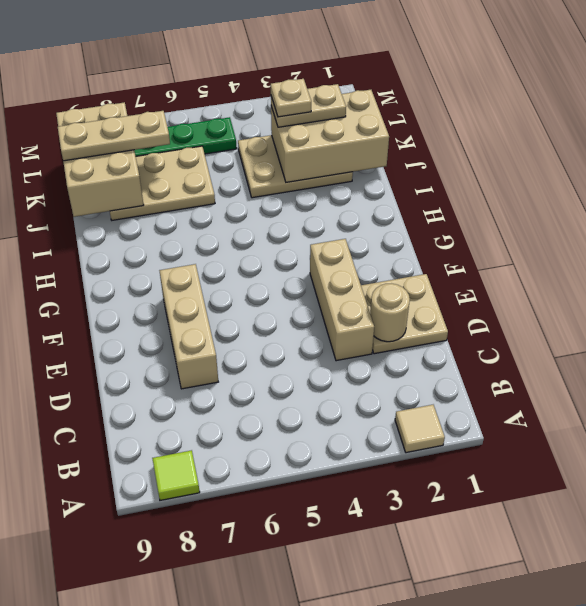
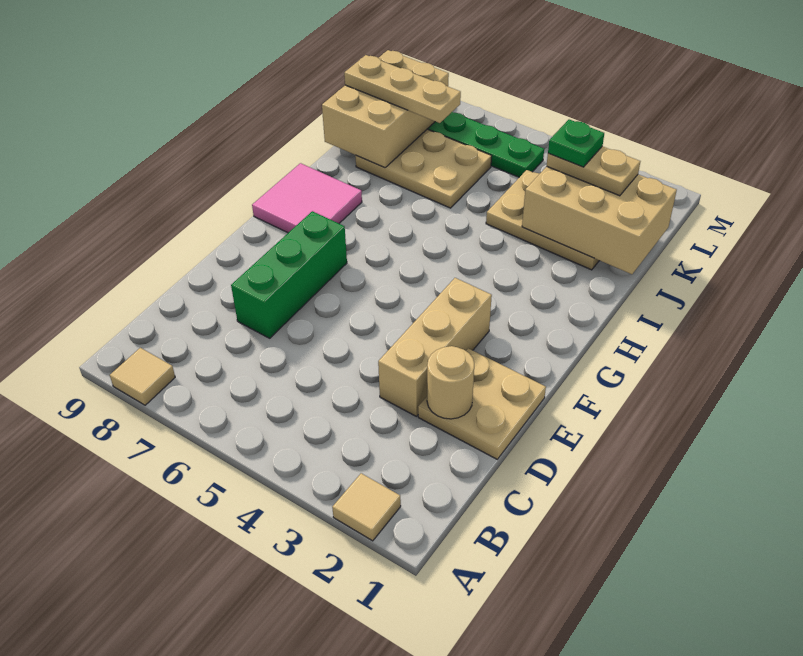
lime 1x1 tile [152,450,200,500] -> tan 1x1 tile [110,348,175,405]
tan 1x3 brick [159,264,218,389] -> green 1x3 brick [231,211,347,338]
none -> pink 2x2 tile [252,163,362,233]
tan 1x1 plate [271,79,311,117] -> green 1x1 plate [548,120,604,167]

